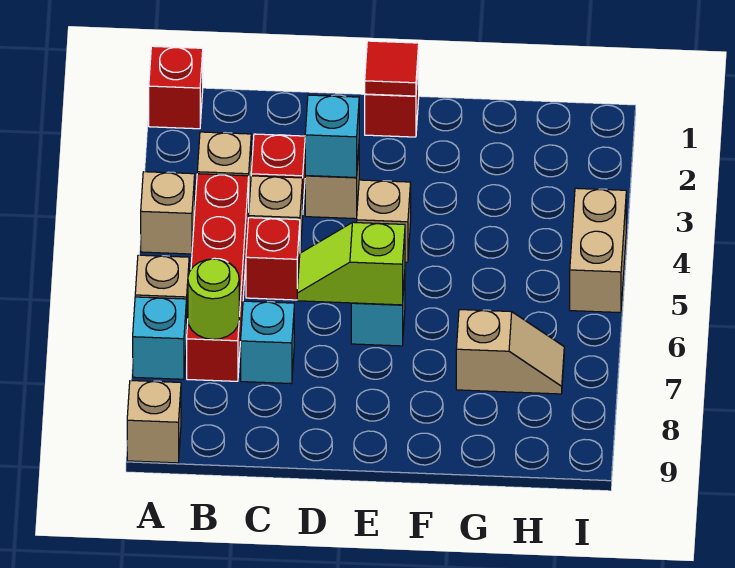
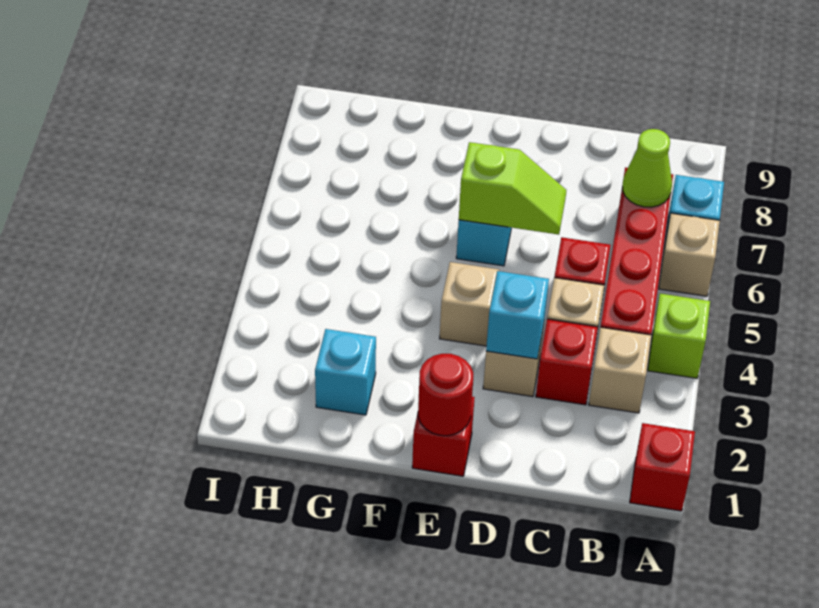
tan 1x1 brick [141,172,195,254] -> lime 1x1 brick [648,294,710,378]
tan 1x1 brick [127,381,181,463] -> none
lime 1x1 round brick [188,259,239,339] -> lime 1x1 cone [622,129,672,207]
cyan 1x1 brick [241,301,294,384] -> cyan 1x1 brick moved to [315,329,376,415]
red 1x1 tile [365,41,419,96] -> red 1x1 round brick [418,354,473,436]
tan 1x2 slope [456,310,564,394] -> none
tan 1x2 brick [570,188,626,313] -> none

